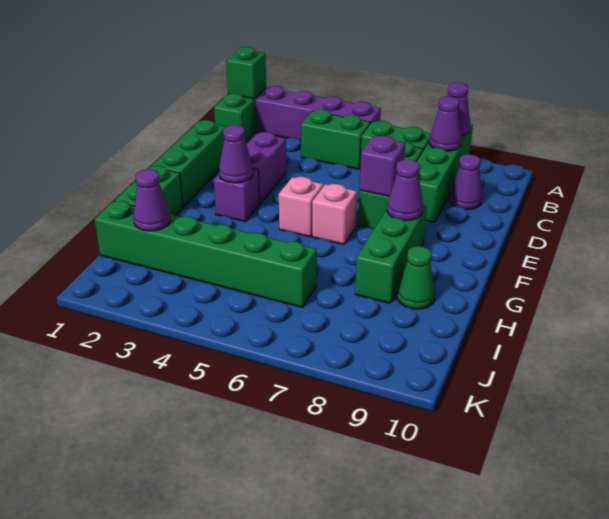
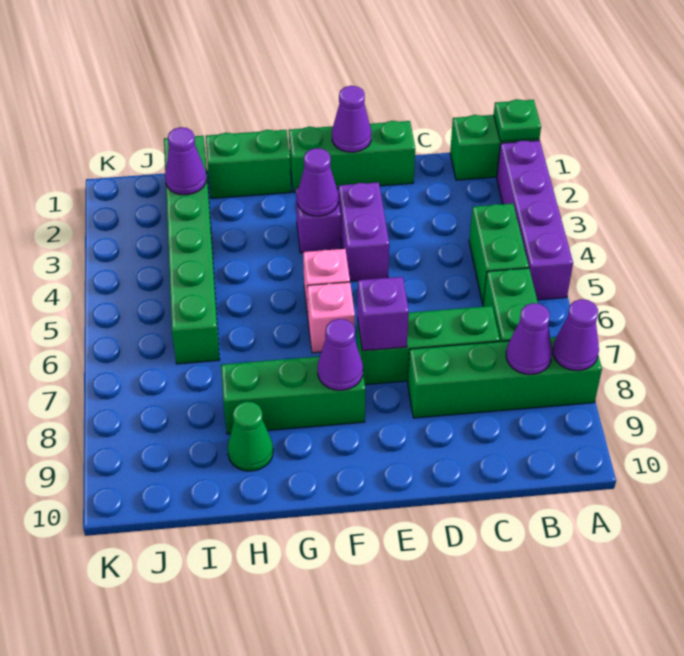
green 1x1 brick [226,47,266,99] -> green 1x1 plate [494,99,541,141]
purple 1x1 cone [449,154,482,210] -> purple 1x1 cone moved to [332,86,372,152]
purple 1x2 brick [246,132,286,204] -> purple 1x2 brick turned to [338,182,389,281]

